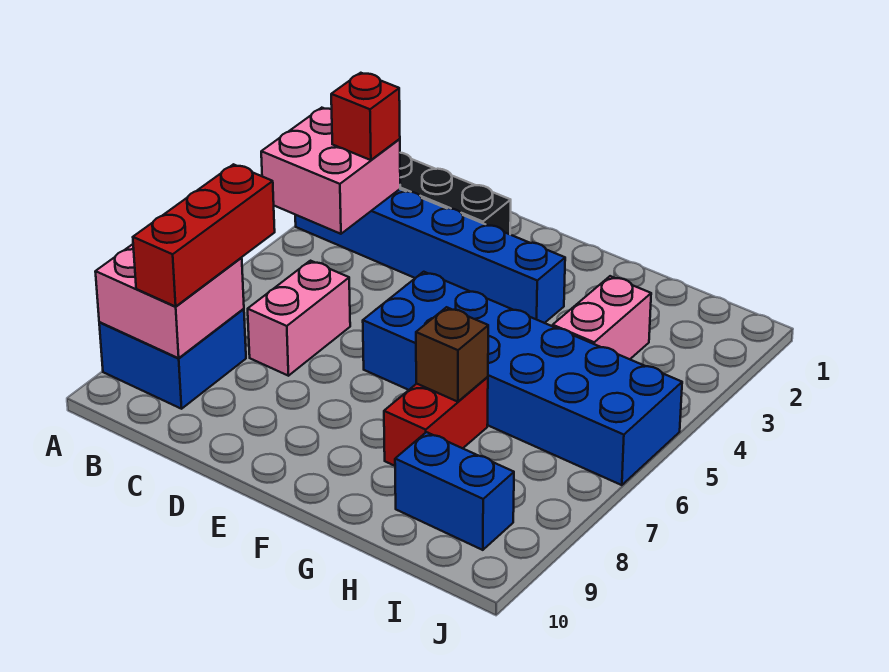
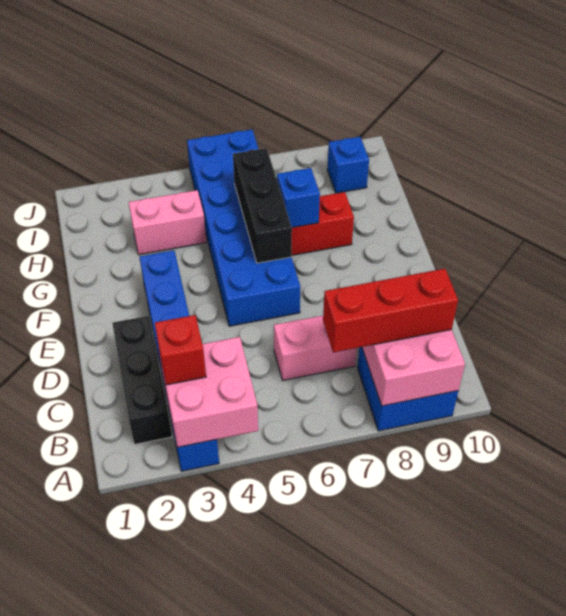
none -> black 1x3 brick [233,148,292,263]
brown 1x1 brick [416,307,488,402] -> blue 1x1 brick [277,168,320,228]
blue 1x2 brick [395,432,514,550] -> blue 1x1 brick [327,137,369,193]

